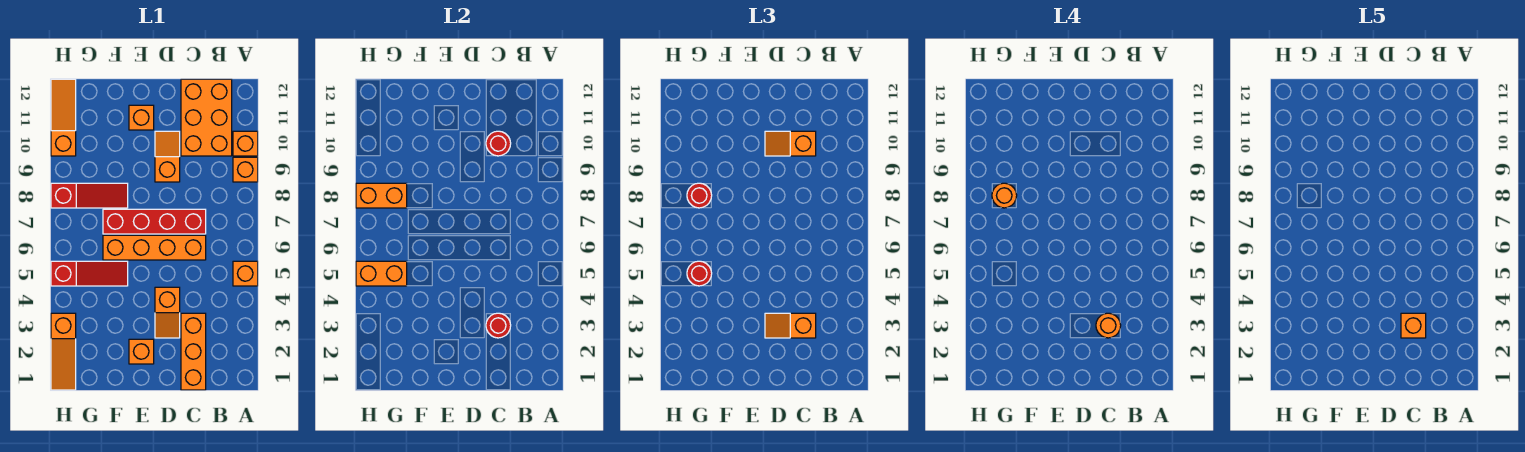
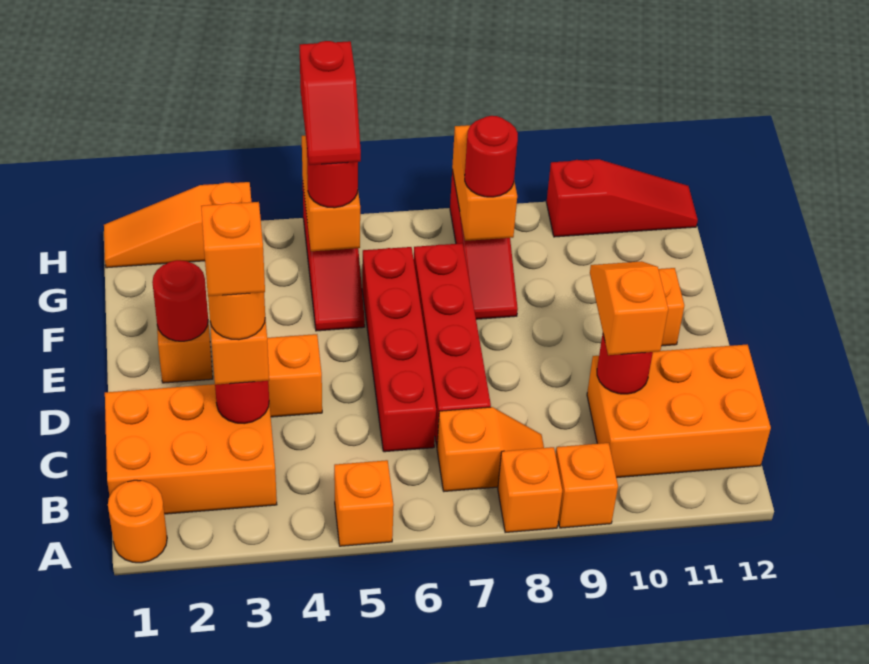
orange 1x1 brick [233,131,258,156] -> orange 1x1 brick moved to [498,447,562,533]
orange 1x3 brick [181,313,206,390] -> orange 2x3 brick [105,384,277,514]
orange 1x4 brick [103,235,206,260] -> red 1x4 brick [362,247,436,452]
orange 1x2 slope [155,131,180,182] -> orange 1x2 slope moved to [437,407,544,491]
none -> red 1x1 round brick [152,260,208,341]
none -> red 1x2 slope [300,41,361,165]
orange 1x1 round brick [992,183,1017,208] -> orange 1x1 round brick moved to [108,480,167,563]
orange 1x3 slope [51,79,76,156] -> red 1x3 slope [546,159,698,237]

